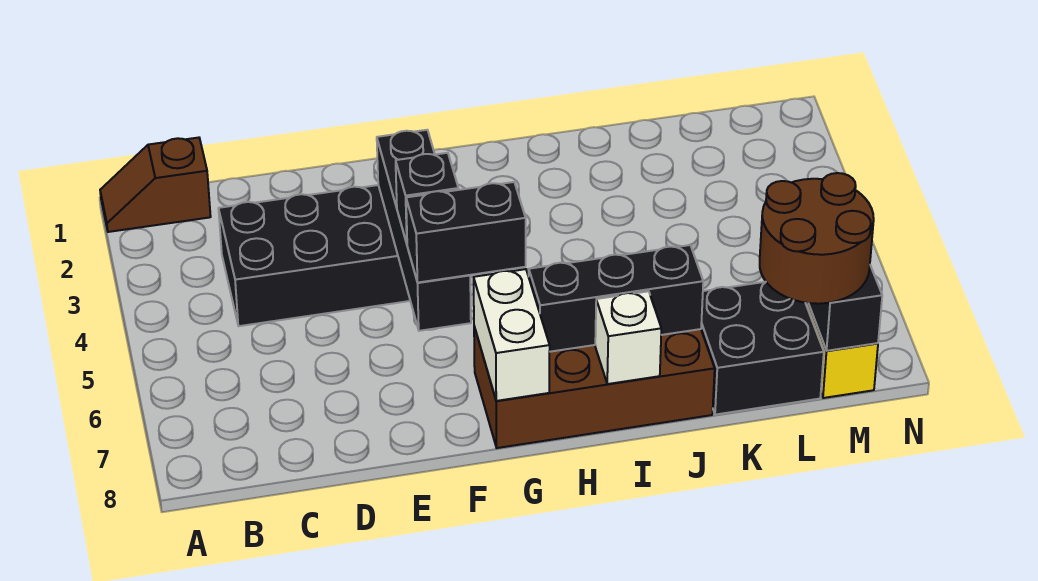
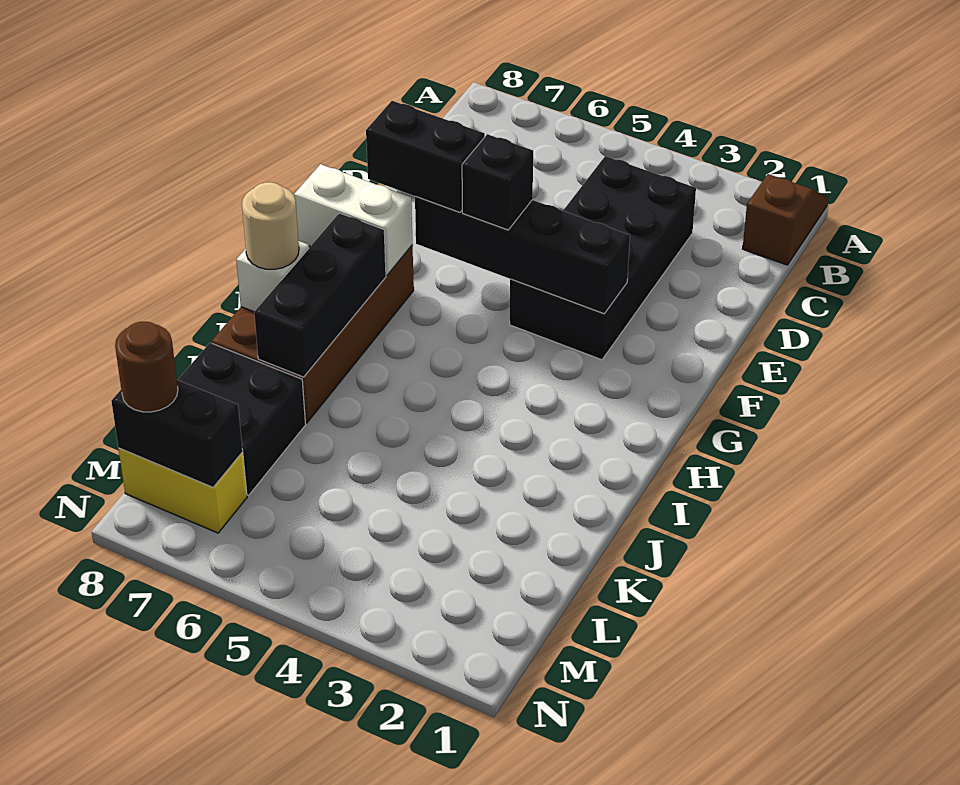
black 1x2 brick [406,182,526,283] -> black 1x2 brick turned to [366,101,485,212]
none -> tan 1x1 round brick [242,182,299,269]
brown 2x2 round brick [760,173,874,304] -> brown 1x1 round brick [115,322,178,412]

